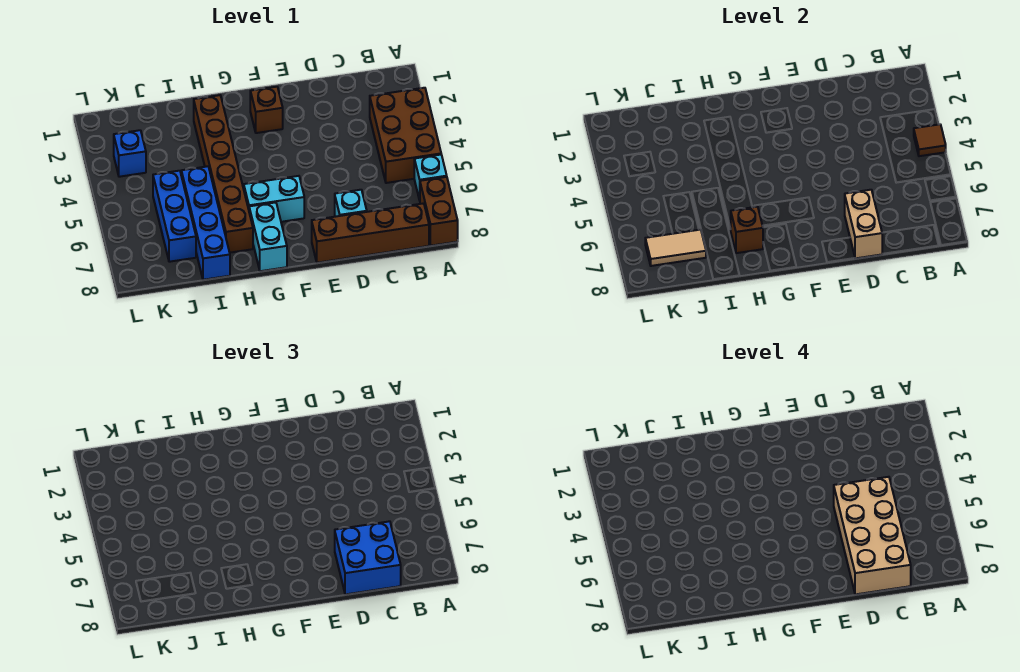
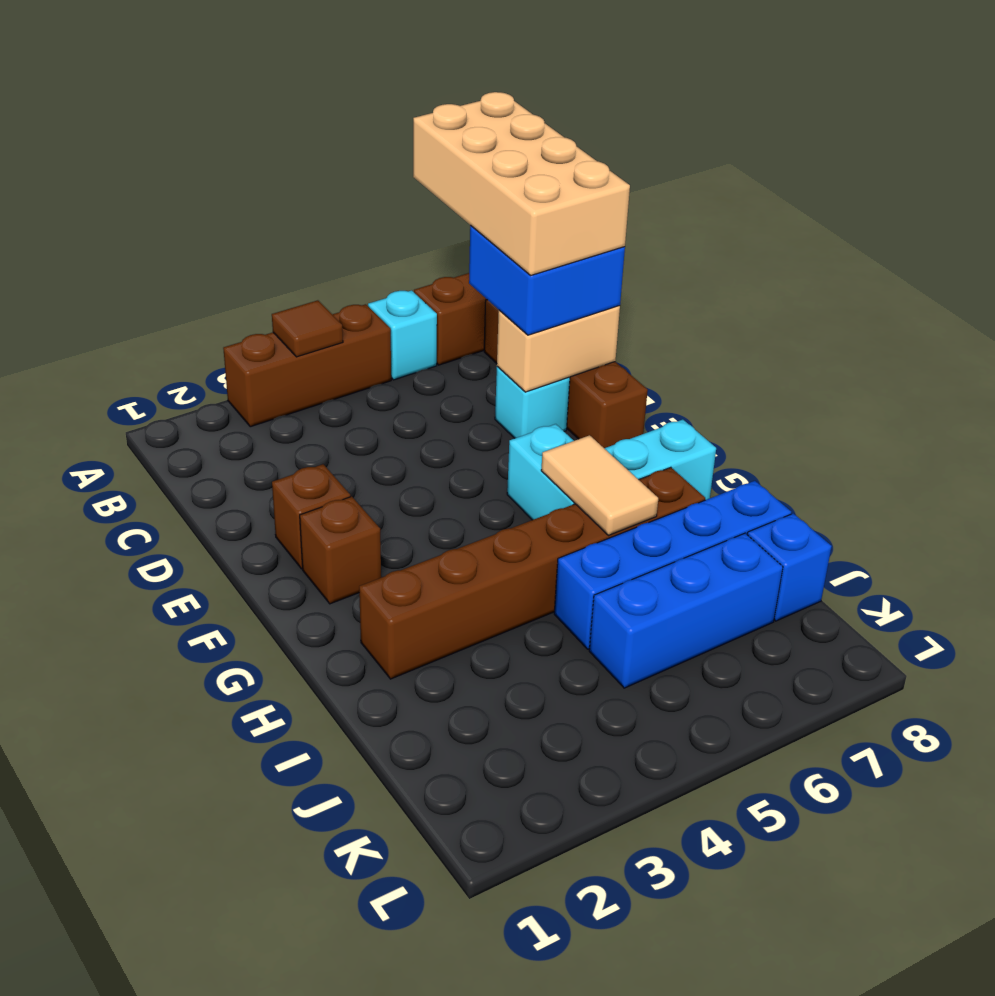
brown 2x3 brick [370,88,441,183] -> brown 1x3 brick [223,304,391,427]
tan 2x4 brick [834,477,911,594] -> tan 2x4 brick turned to [413,92,630,275]
brown 1x1 brick [731,207,763,253] -> brown 1x1 brick moved to [272,464,350,569]
tan 1x2 tile [645,230,706,266] -> tan 1x2 tile moved to [541,435,658,535]
blue 1x1 brick [114,130,146,177] -> blue 1x1 brick moved to [747,513,832,621]

